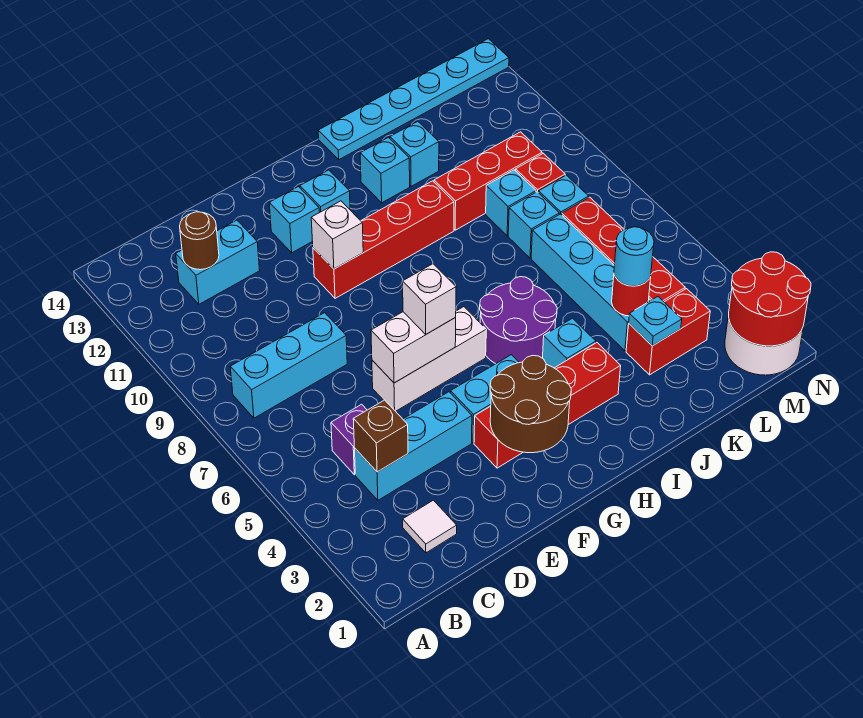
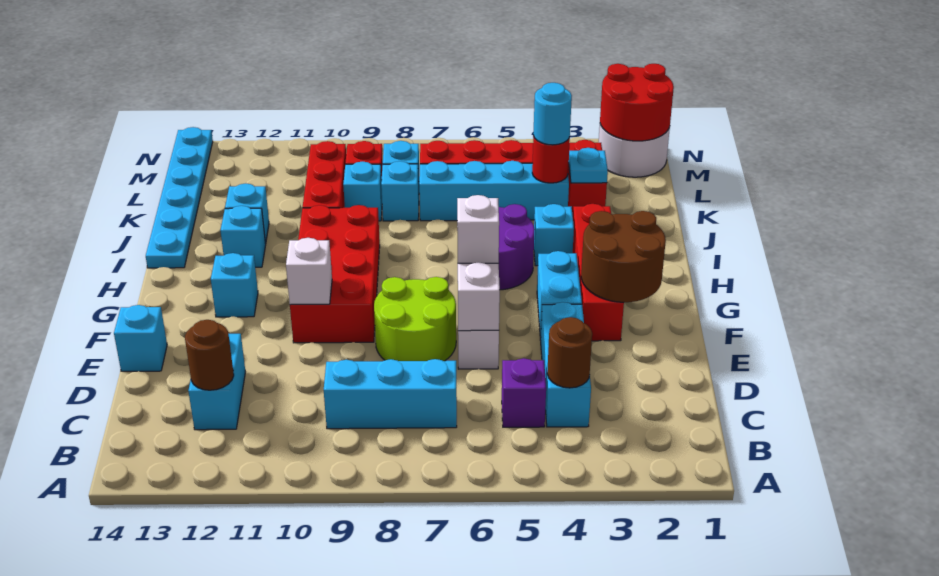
cyan 1x3 brick [230,313,347,418] -> cyan 1x3 brick turned to [324,359,457,429]
white 1x1 tile [403,500,457,553] -> none
brown 1x1 brick [353,400,408,472] -> brown 1x1 round brick [547,317,592,388]
none -> lime 2x2 round brick [374,277,456,361]
red 1x4 brick [313,181,454,298] -> red 2x4 brick [290,205,380,343]
cyan 1x1 brick [269,187,319,253] -> cyan 1x1 brick moved to [114,305,167,371]

